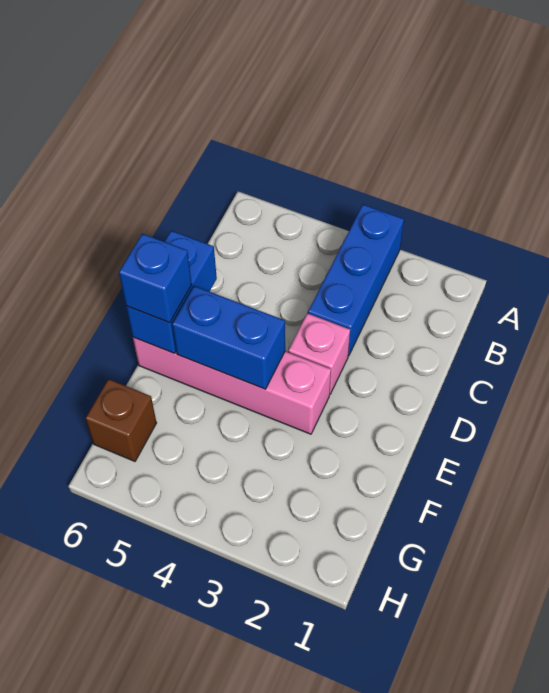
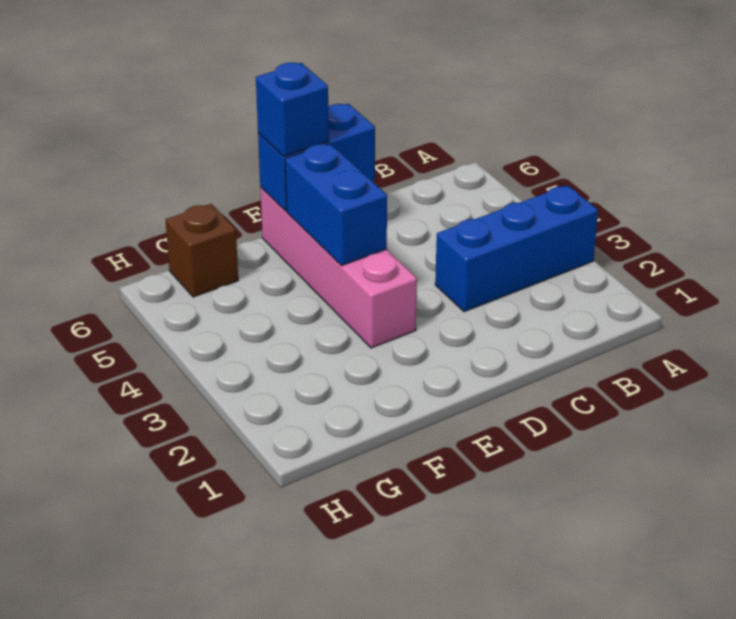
pink 1x1 brick [288,313,350,394] -> none

